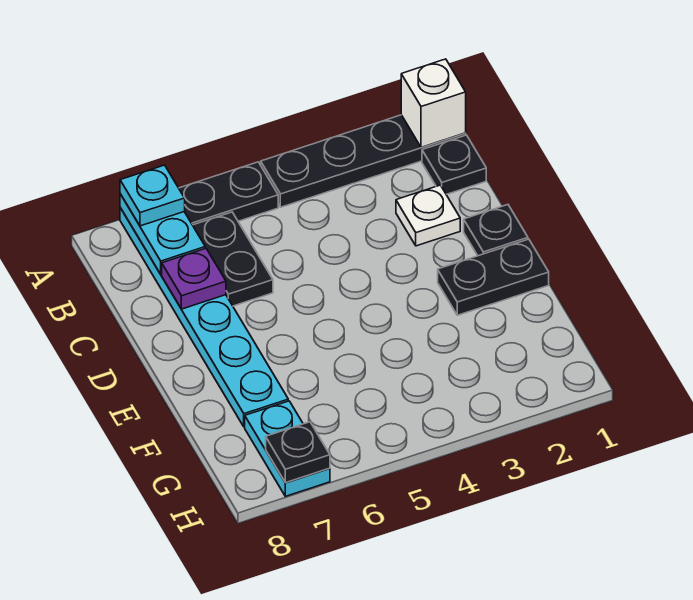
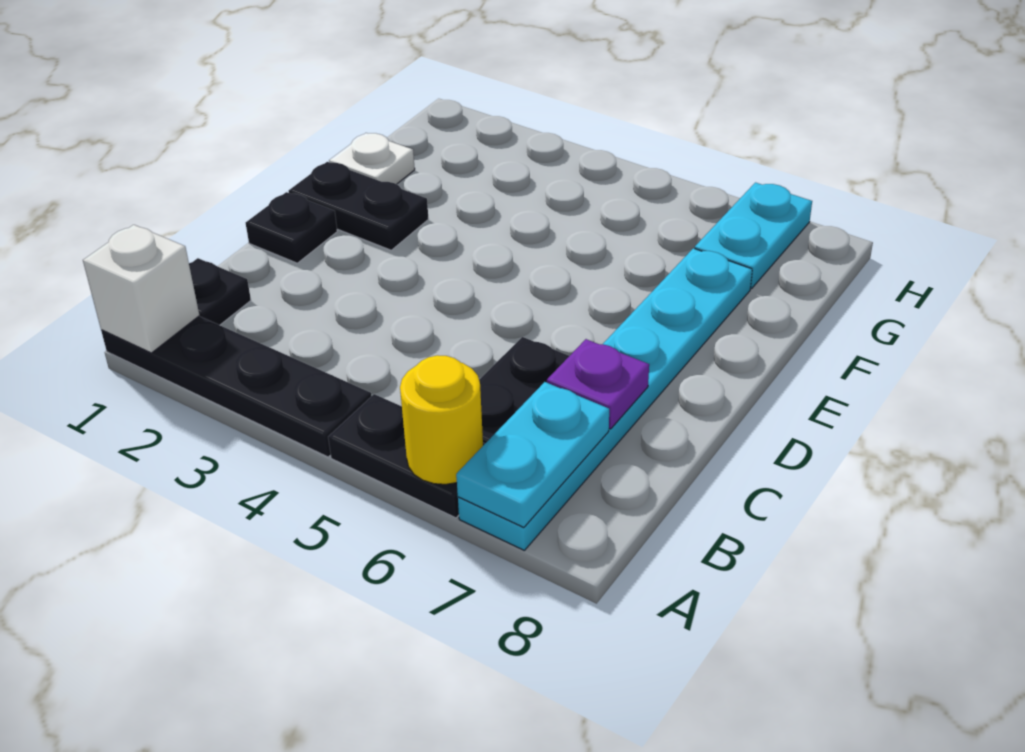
none -> yellow 1x1 round brick [400,355,483,484]
cyan 1x1 plate [120,165,185,226] -> none
white 1x1 plate [396,185,460,246] -> white 1x1 plate moved to [329,133,415,184]
black 1x1 plate [266,422,330,483] -> none

